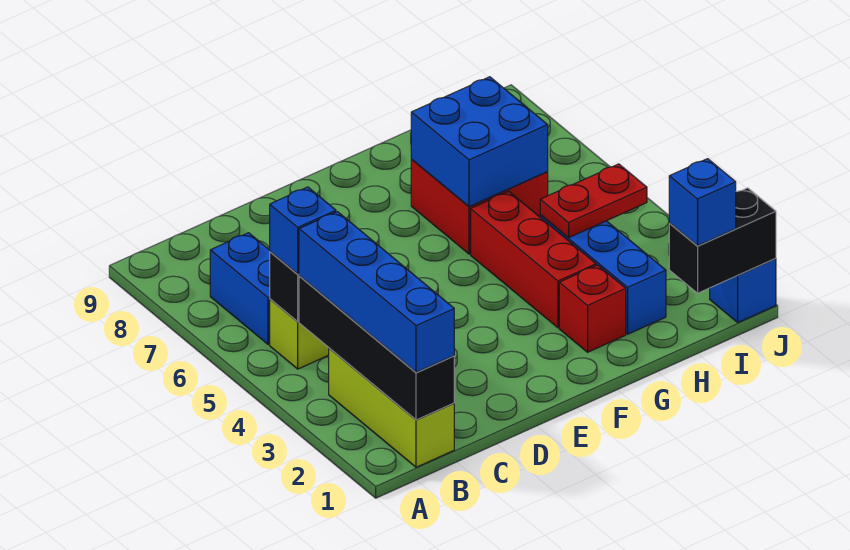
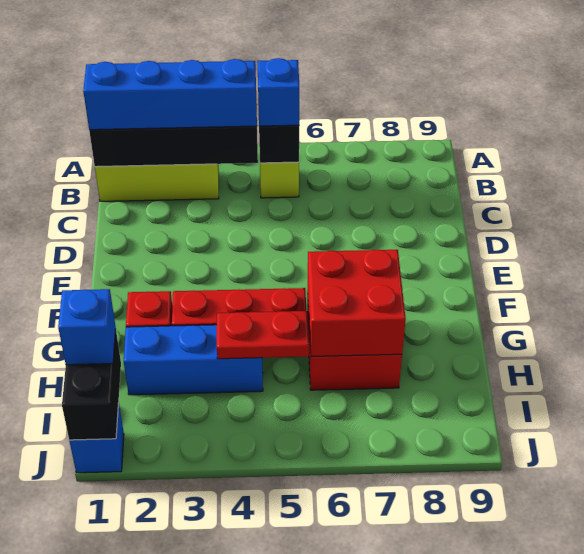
blue 1x2 brick [210,233,270,345] -> none
blue 2x2 brick [411,77,548,207] -> red 2x2 brick [308,249,406,356]
red 1x2 plate [540,164,647,238] -> red 1x2 plate turned to [217,311,309,359]

